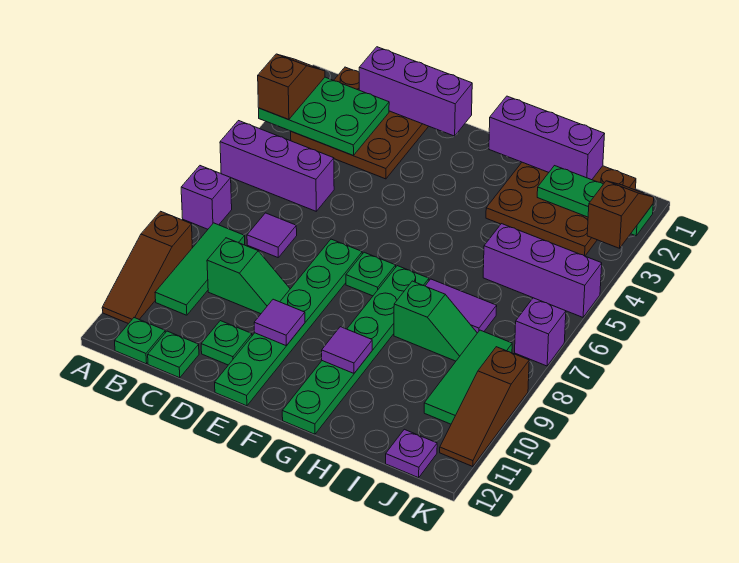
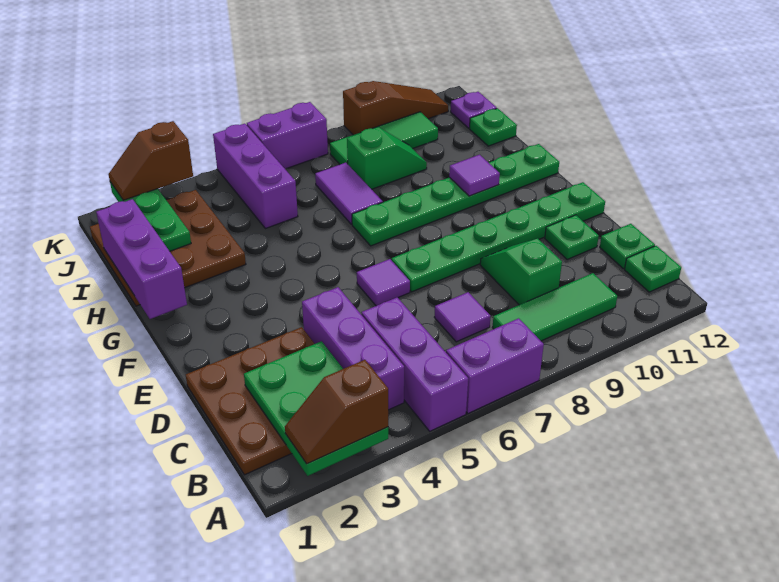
purple 1x1 brick [181,166,232,229] -> purple 1x2 brick [446,318,544,414]
brown 1x3 slope [102,211,192,324] -> none
purple 1x3 brick [359,47,472,136] -> purple 1x3 brick moved to [302,287,404,410]
purple 1x1 tile [254,299,305,346] -> purple 1x1 tile moved to [357,259,410,306]
green 1x1 plate [346,252,396,296] -> green 1x1 plate moved to [470,108,517,146]
green 1x2 slope [394,281,477,361] -> green 1x2 slope turned to [347,127,427,189]
purple 1x1 brick [515,298,566,366] -> purple 1x2 brick [247,102,328,169]

